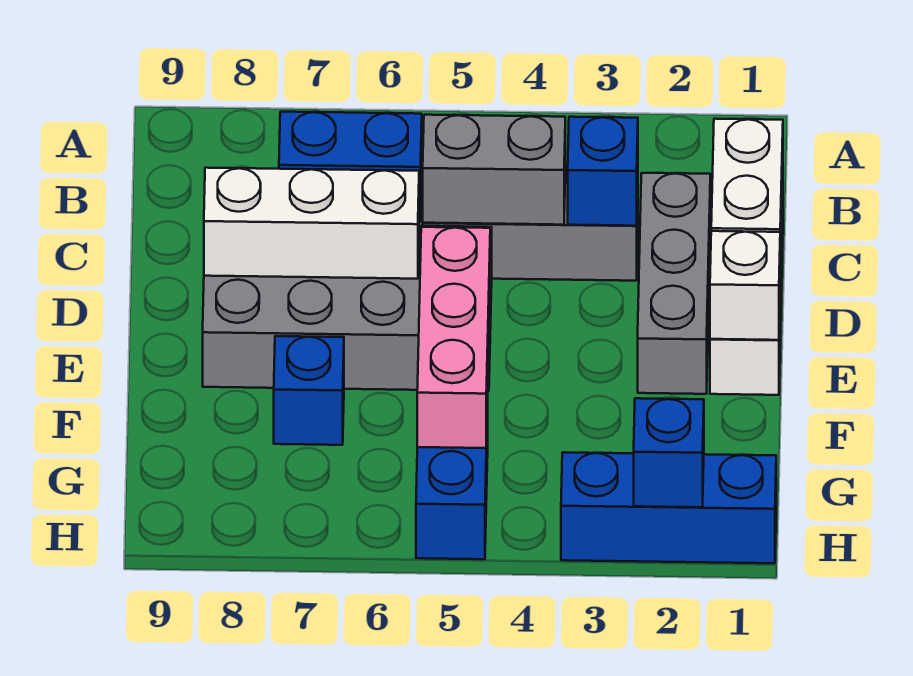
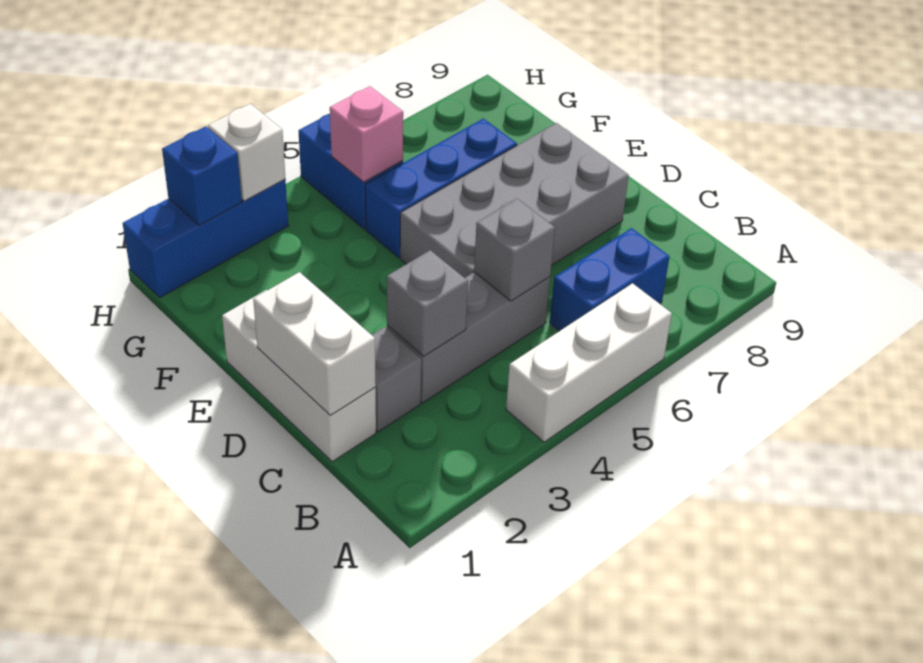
grey 1x3 brick [638,173,710,394] -> grey 1x1 brick [372,327,421,432]
blue 1x1 brick [568,117,638,226] -> grey 1x1 brick [387,250,468,356]
grey 1x2 brick [423,115,565,225] -> grey 1x1 brick [474,199,555,301]
white 1x3 brick [204,168,419,279] -> white 1x3 brick moved to [506,283,672,442]
white 1x1 brick [710,231,780,340] -> white 1x1 brick moved to [208,104,285,201]
pink 1x3 brick [417,227,490,448] -> pink 1x1 brick [330,86,403,182]
blue 1x1 brick [274,336,344,445] -> blue 1x3 brick [365,118,517,257]

